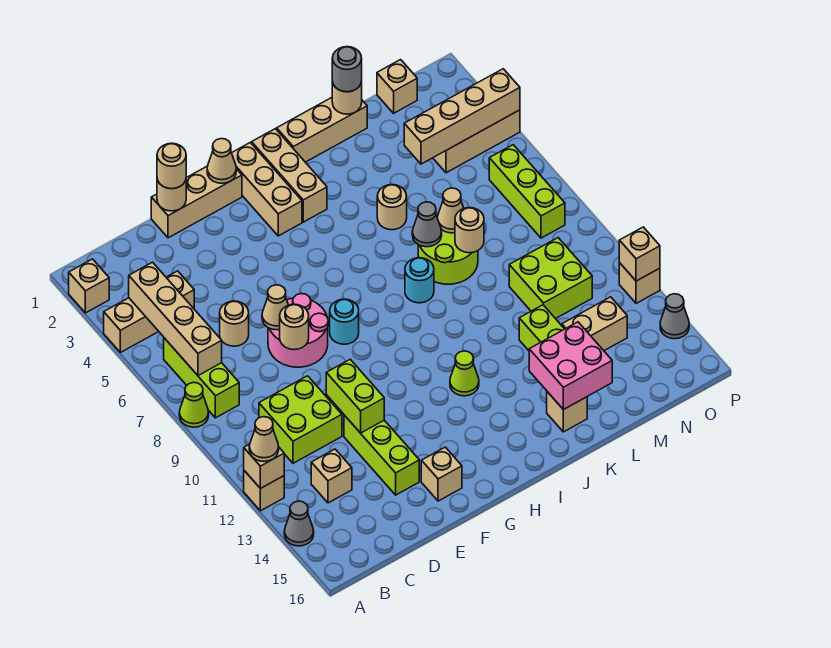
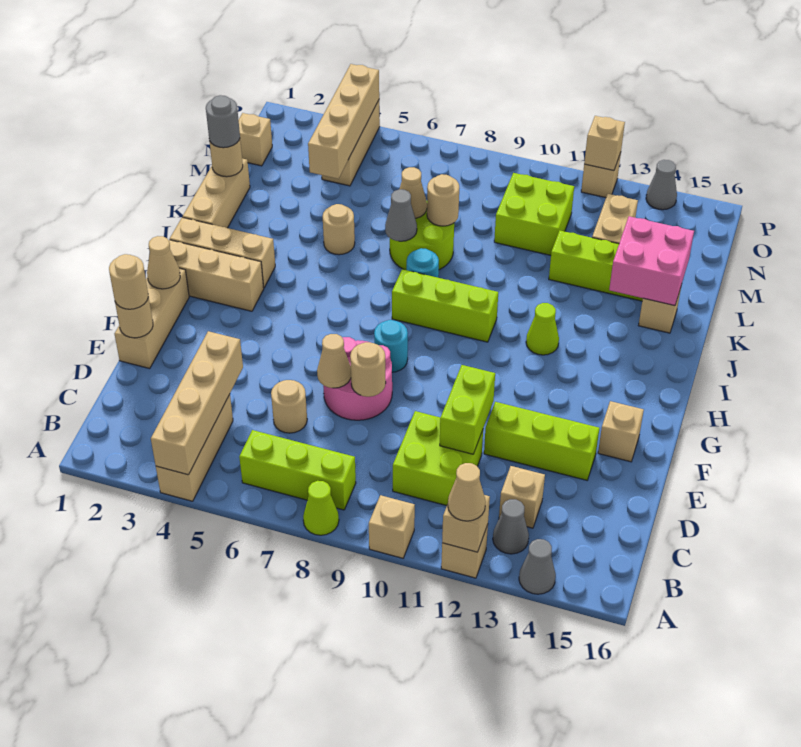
tan 1x1 brick [69,259,109,313] -> tan 1x1 brick moved to [369,495,415,558]
tan 1x4 brick [129,262,222,375] -> tan 1x4 brick turned to [151,331,243,475]
none -> grey 1x1 cone [493,499,529,554]
lime 1x2 brick [326,359,384,433] -> lime 1x2 brick turned to [440,365,495,454]
lime 1x3 brick [489,145,565,238] -> lime 1x3 brick moved to [392,269,498,342]

